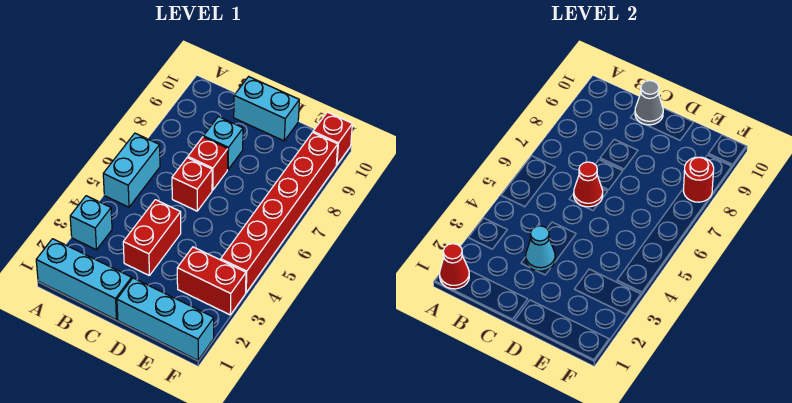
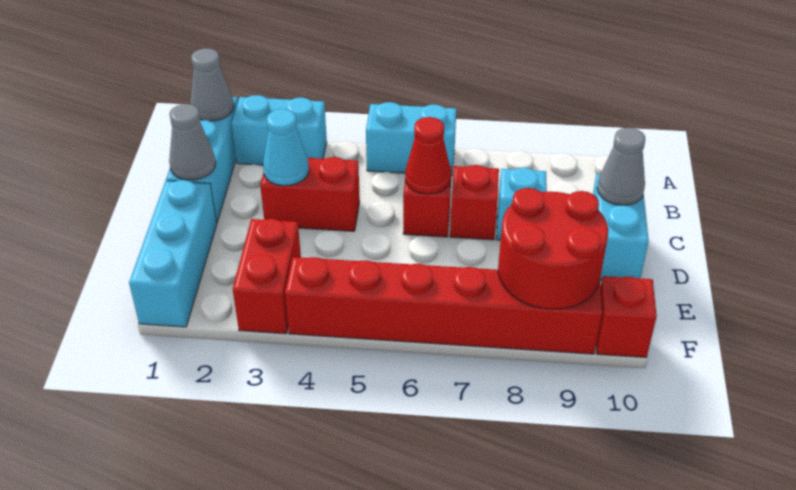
red 1x1 cone [440,244,469,289] -> grey 1x1 cone [190,48,234,121]
cyan 1x1 brick [70,196,112,250] -> cyan 1x2 brick [232,95,327,165]
none -> grey 1x1 cone [169,104,216,180]
red 1x1 round brick [684,157,714,202] -> red 2x2 round brick [498,188,608,309]

